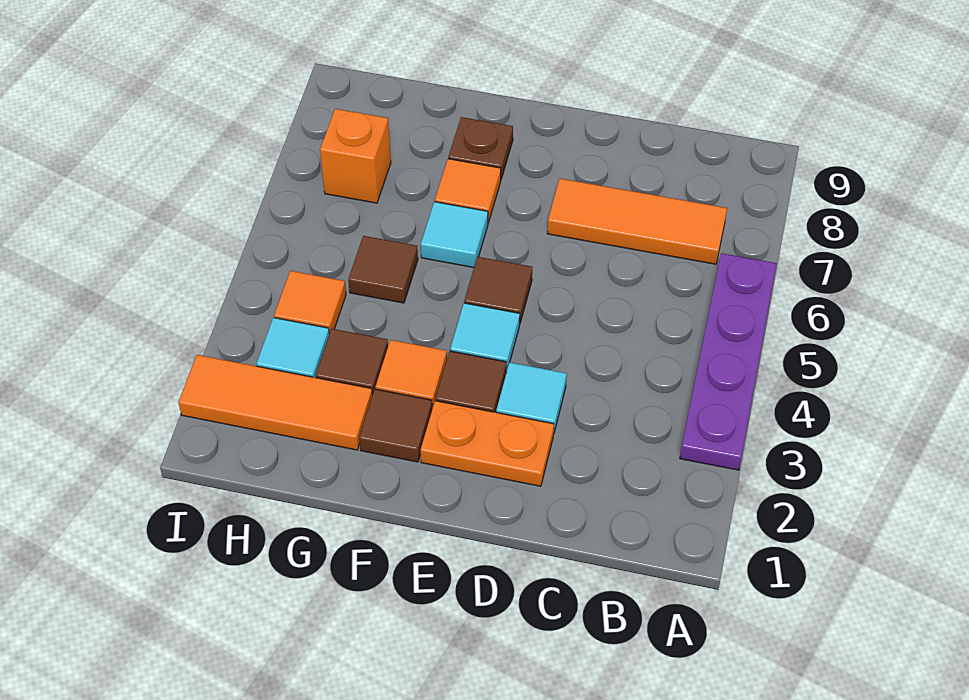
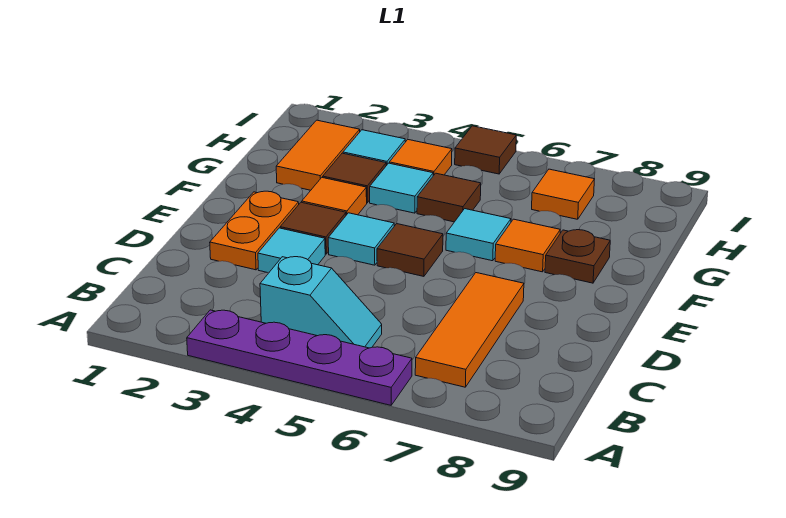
none -> cyan 1x2 slope [260,257,382,348]
brown 1x1 tile [359,389,432,462] -> brown 1x1 tile moved to [455,126,516,174]
orange 1x3 tile [179,355,372,450] -> orange 1x2 tile [276,120,360,190]
none -> cyan 1x1 tile [370,163,433,213]
orange 1x1 brick [320,109,391,203] -> orange 1x1 tile [532,169,595,219]

